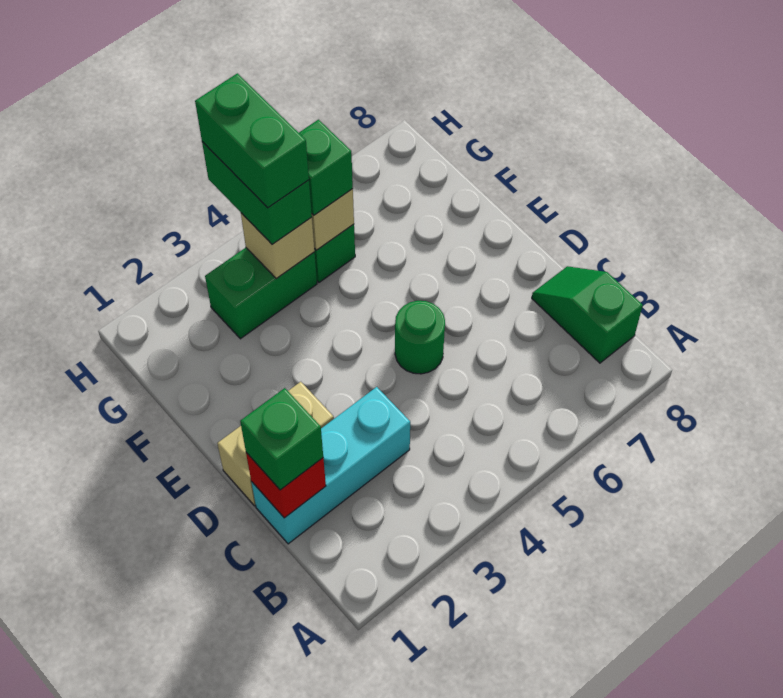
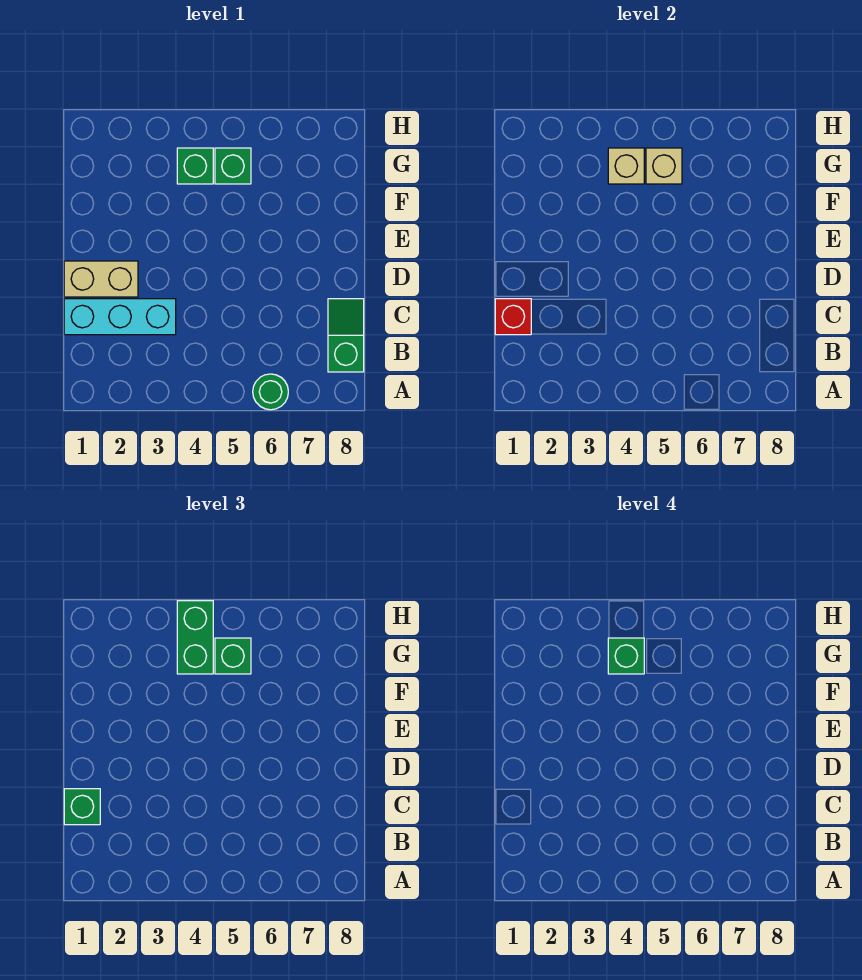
green 1x1 round brick [395,301,445,374] -> green 1x1 round brick moved to [253,374,288,410]
green 1x2 brick [205,248,317,339] -> green 1x1 brick [177,148,213,184]
green 1x2 brick [195,73,309,208] -> green 1x1 brick [608,638,644,674]

